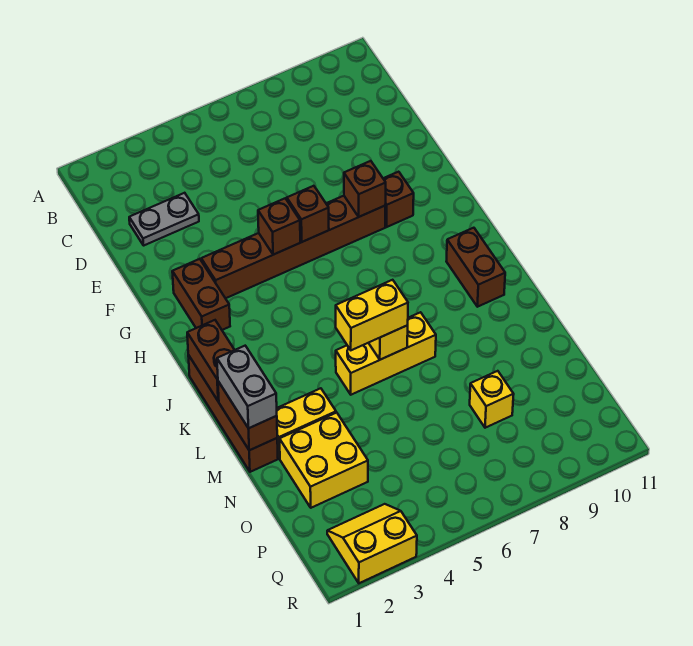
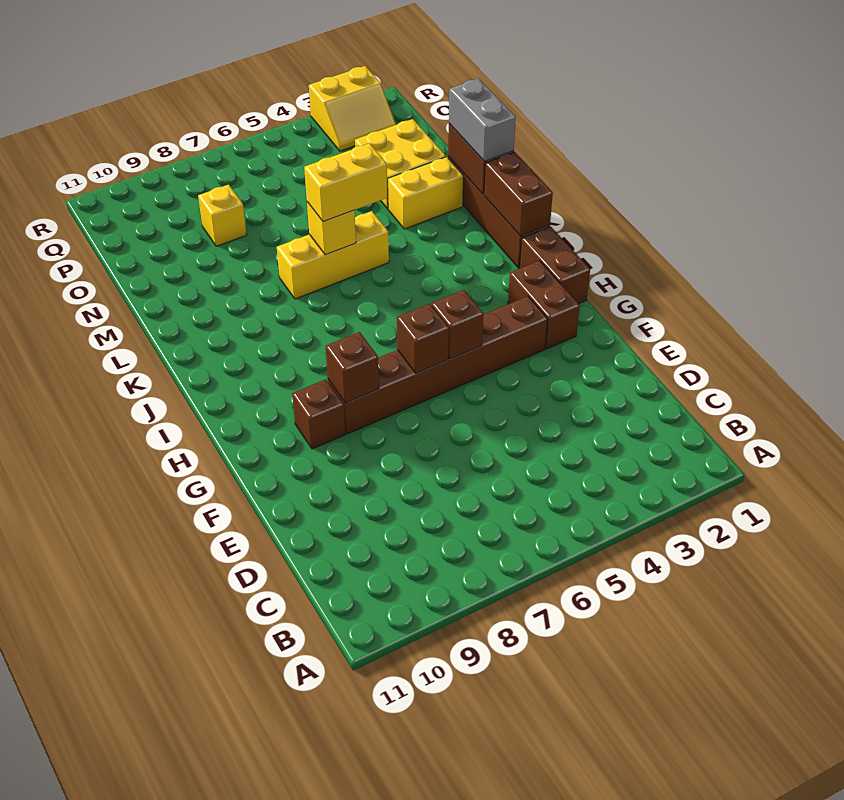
grey 1x2 plate [129,193,199,245] -> none
brown 1x2 brick [446,228,505,307] -> brown 1x2 brick moved to [520,227,590,304]

